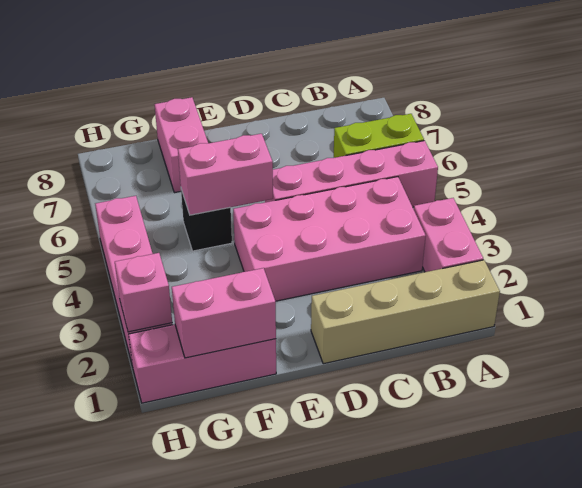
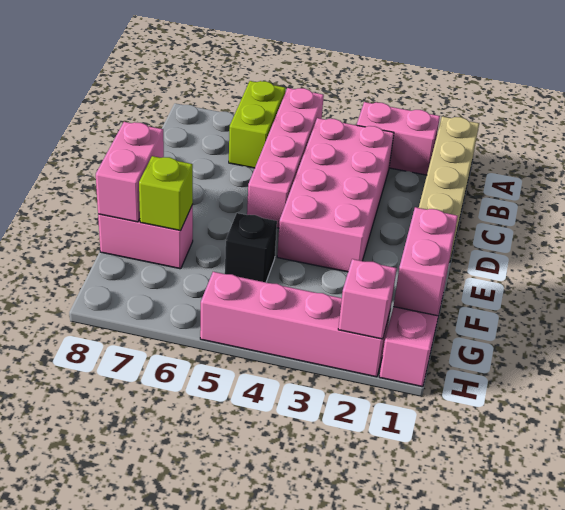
pink 1x2 brick [178,134,273,215] -> pink 1x2 brick moved to [96,122,164,222]
none -> lime 1x1 brick [139,156,193,231]

